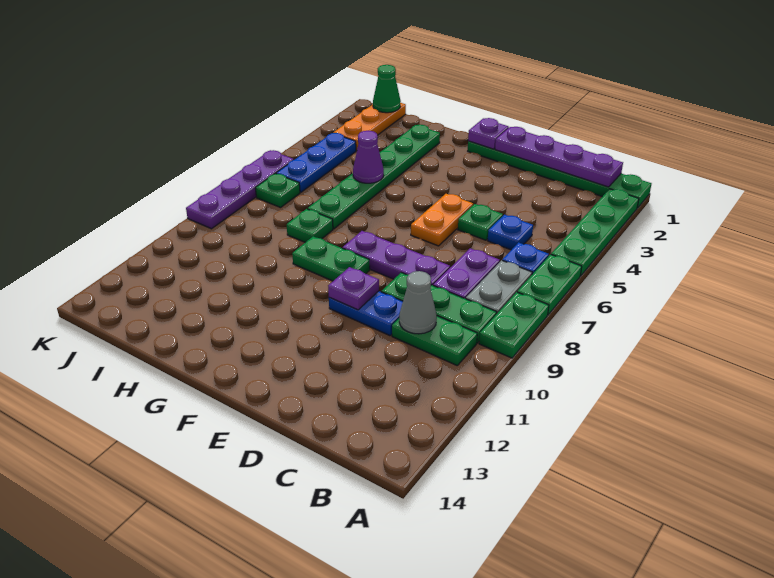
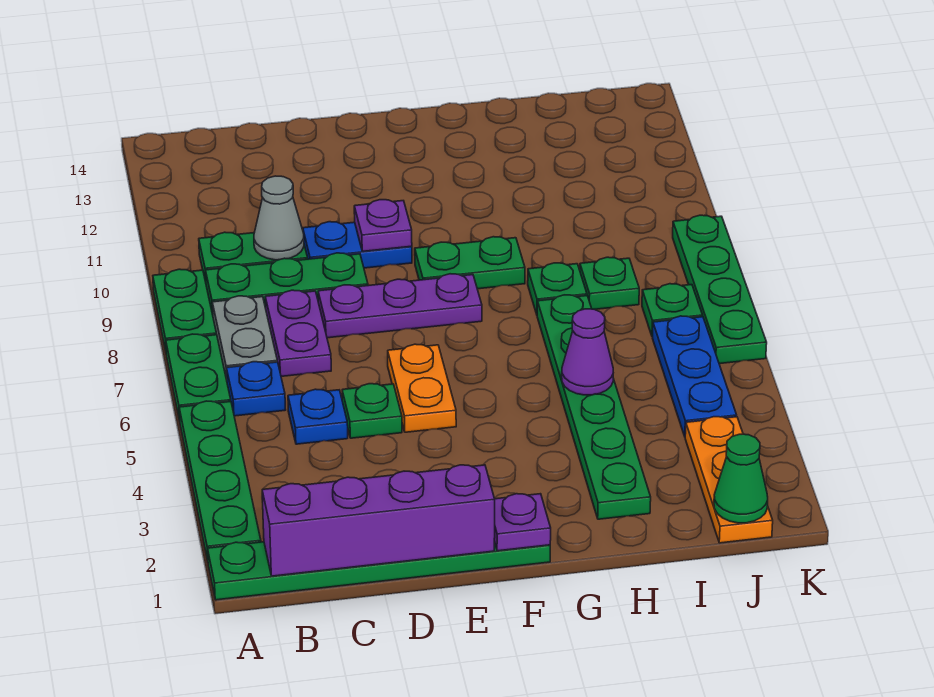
purple 1x4 plate [495,127,623,187] -> purple 1x4 brick [262,465,495,576]
none -> green 1x1 plate [580,257,639,309]
purple 1x4 plate [186,150,294,229] -> green 1x4 plate [673,215,767,364]

